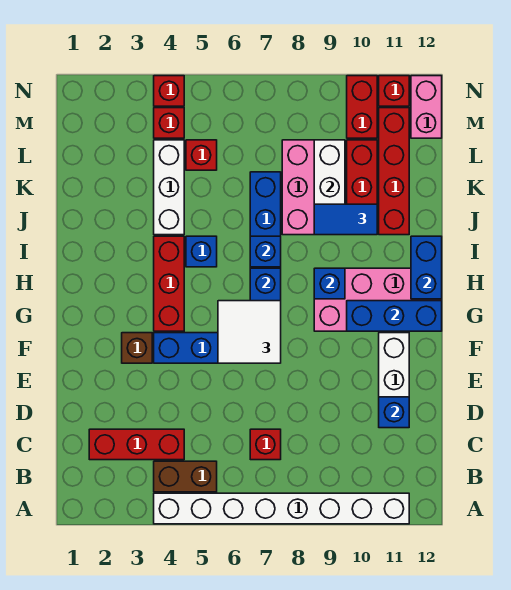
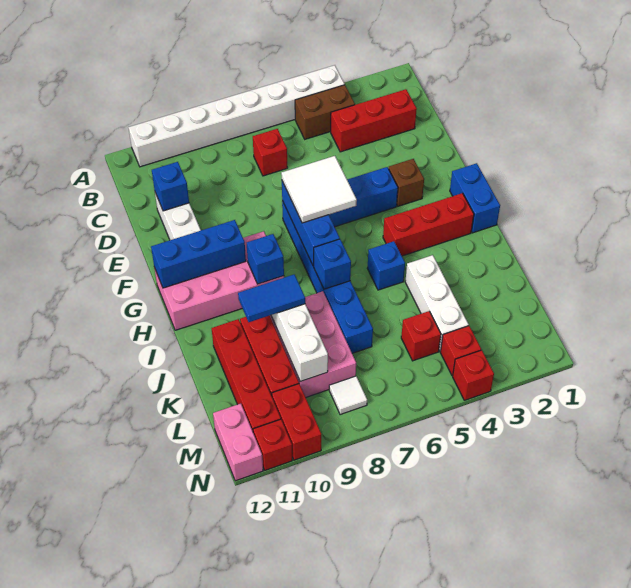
red 1x3 brick [154,236,184,331] -> red 1x3 brick turned to [383,193,474,256]
blue 1x2 brick [411,236,442,299] -> blue 1x2 brick moved to [450,163,500,233]
none -> white 1x1 tile [329,376,367,415]

